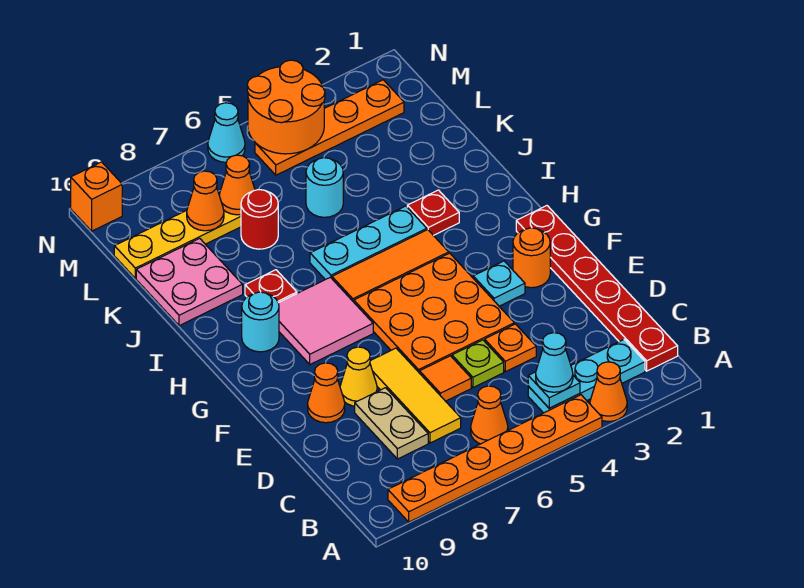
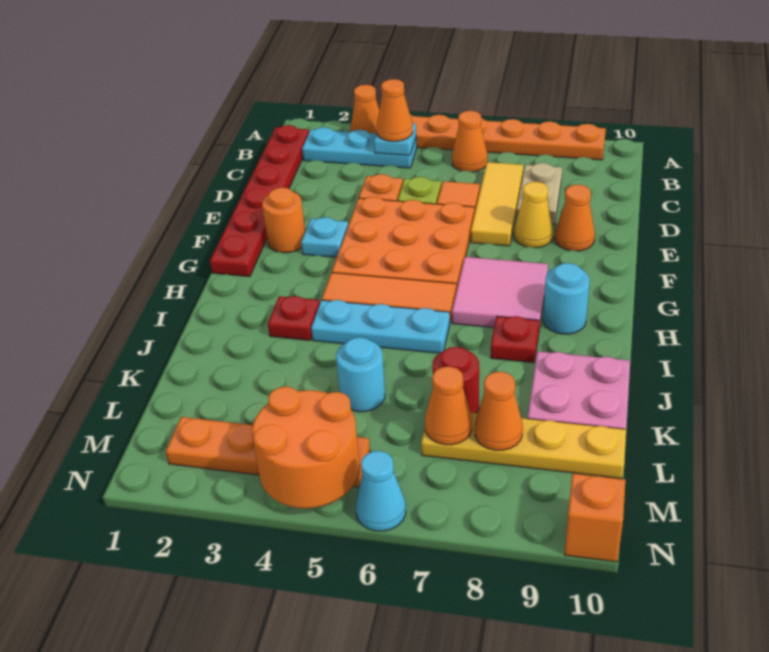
cyan 1x1 cone [536,332,573,392] -> orange 1x1 cone [377,79,413,141]

